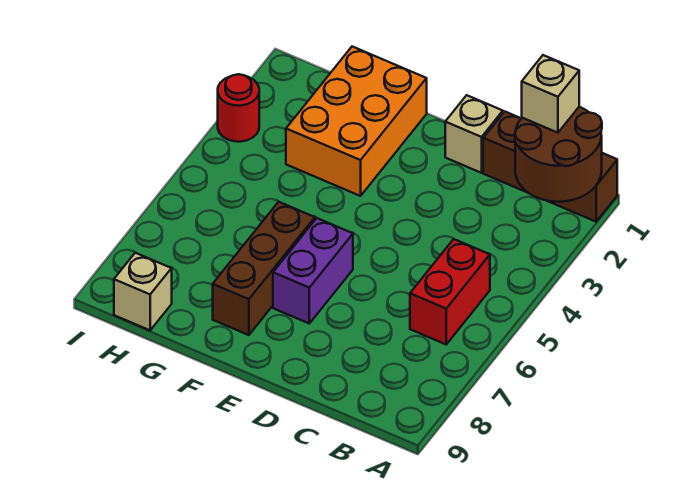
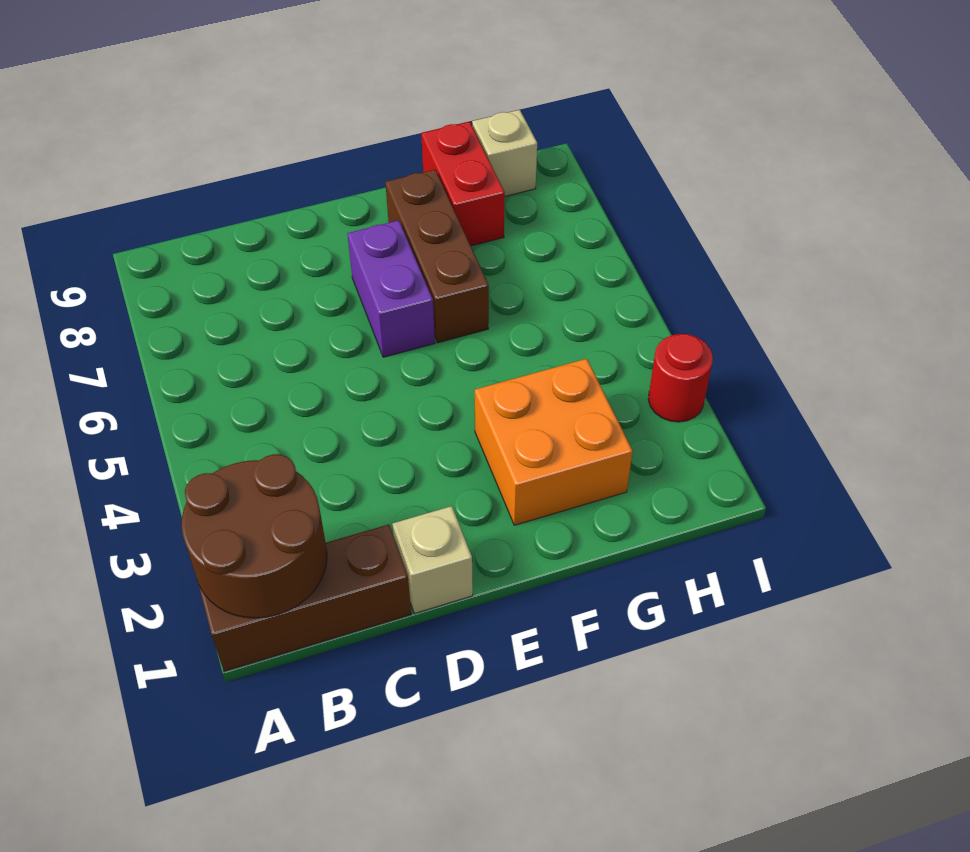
tan 1x1 brick [522,55,579,133] -> none
red 1x2 brick [410,239,490,344] -> red 1x2 brick moved to [421,122,505,246]
orange 2x3 brick [286,47,427,196] -> orange 2x2 brick [475,359,633,525]

